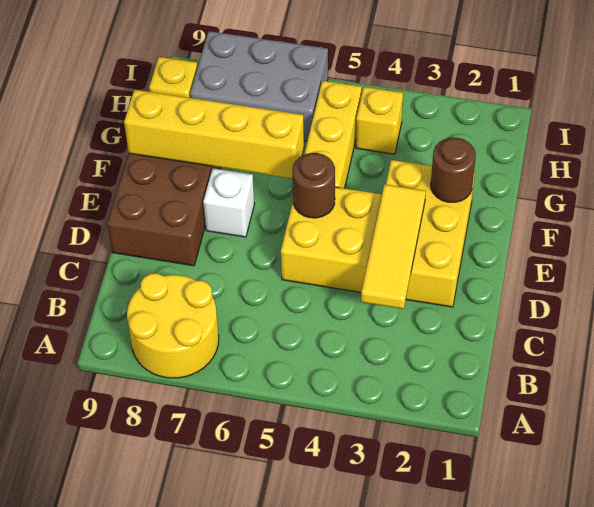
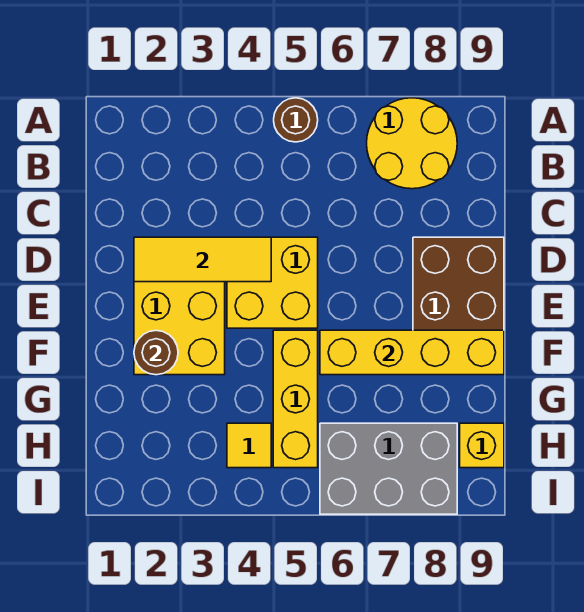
yellow 1x3 tile [361,184,426,309] -> yellow 1x3 tile turned to [134,237,271,282]
brown 1x1 round brick [293,153,335,218] -> brown 1x1 round brick moved to [274,98,318,142]
white 1x1 brick [203,168,254,237] -> none
yellow 1x1 brick [356,87,403,154] -> yellow 1x1 tile [227,423,271,468]

